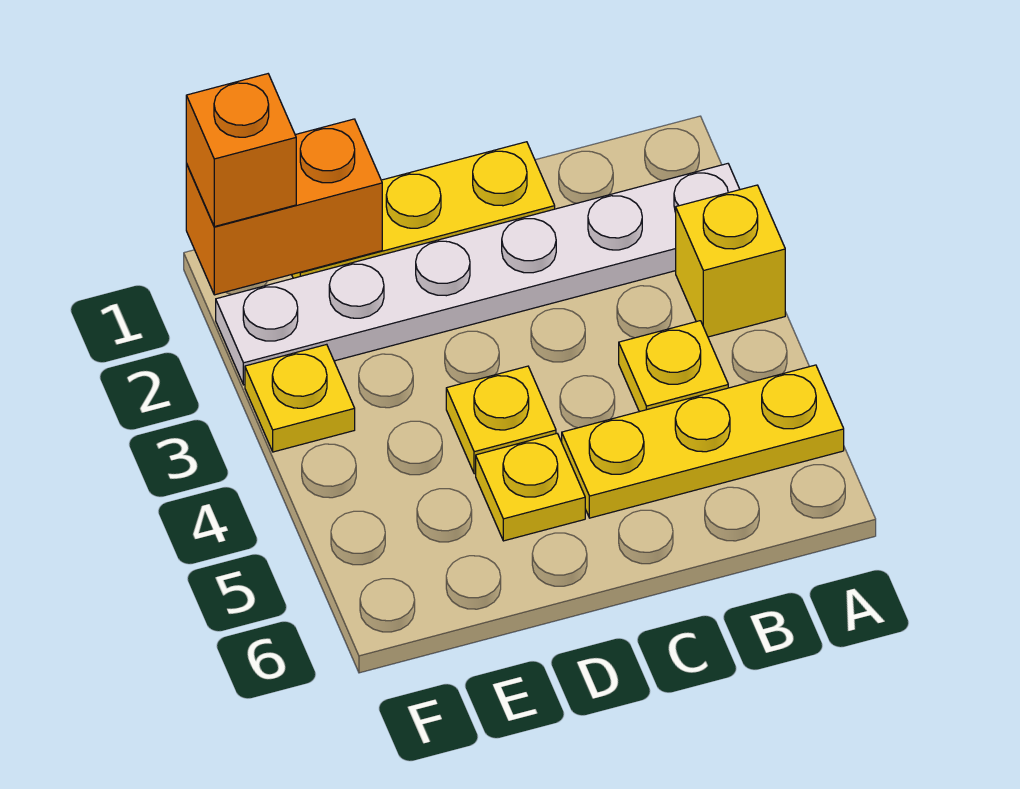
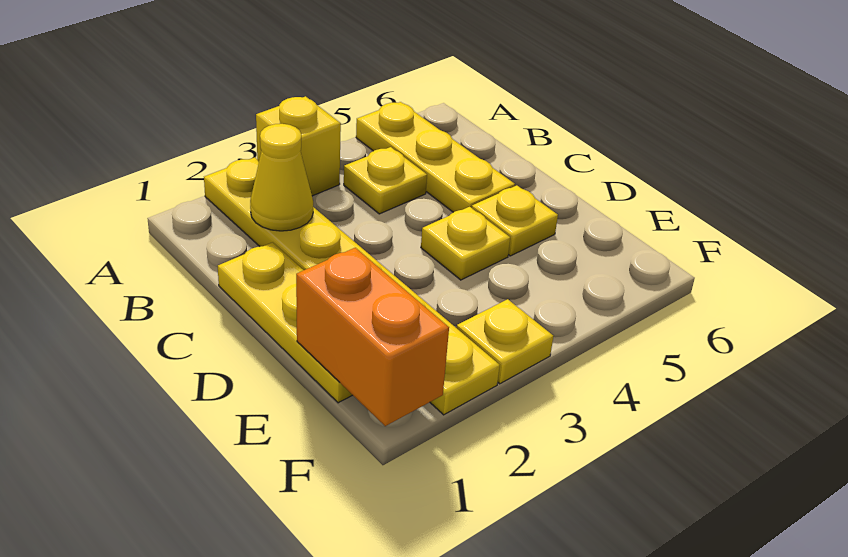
white 1x6 plate [216,164,740,385] -> yellow 1x6 plate [204,157,500,415]
none -> yellow 1x1 cone [250,124,313,231]
orange 1x1 brick [186,74,296,227] -> none

